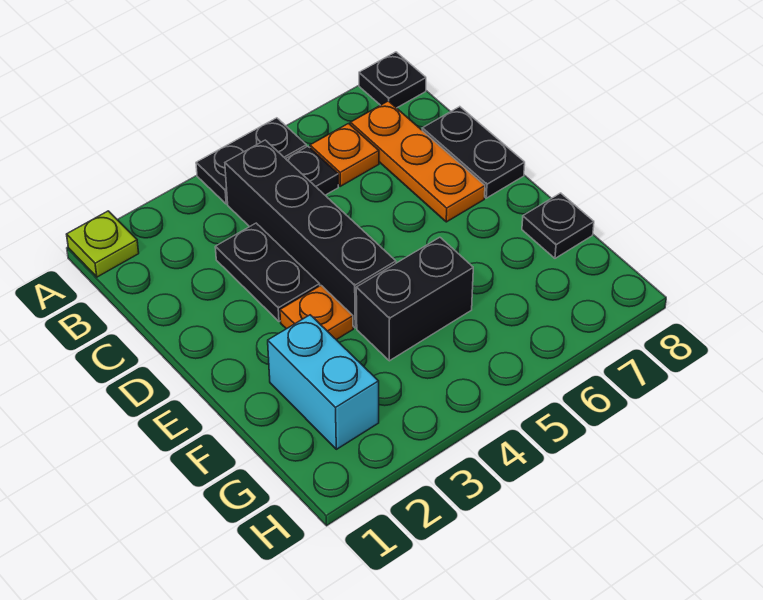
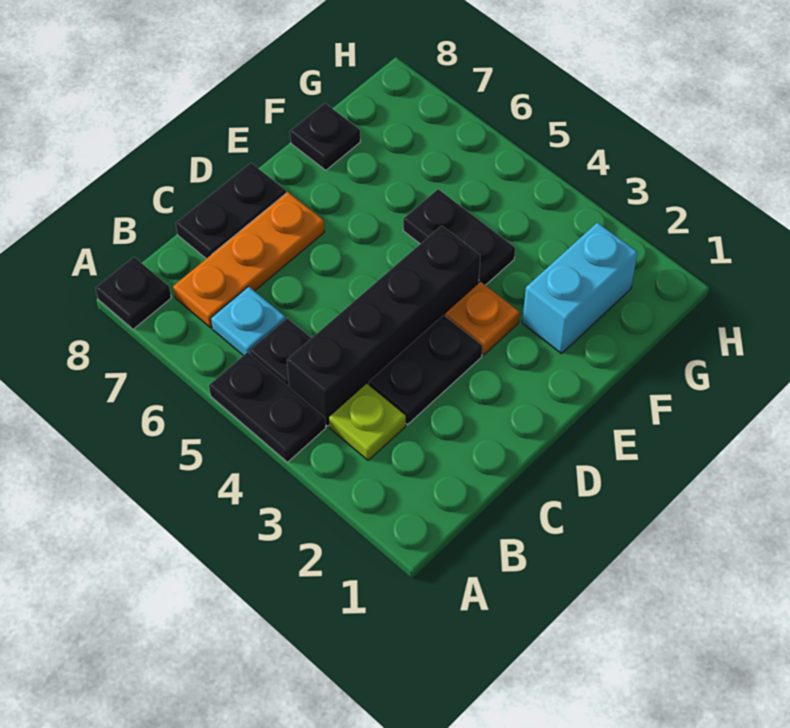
lime 1x1 plate [67,211,139,277] -> lime 1x1 plate moved to [329,384,406,460]
orange 1x1 plate [310,124,379,186] -> cyan 1x1 plate [211,287,286,355]
black 1x2 brick [356,237,473,361] -> black 1x2 plate [403,189,515,285]

